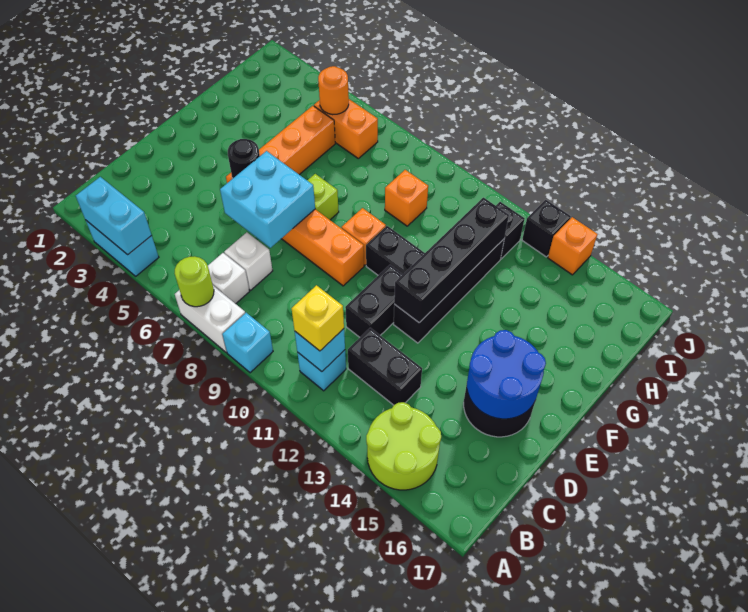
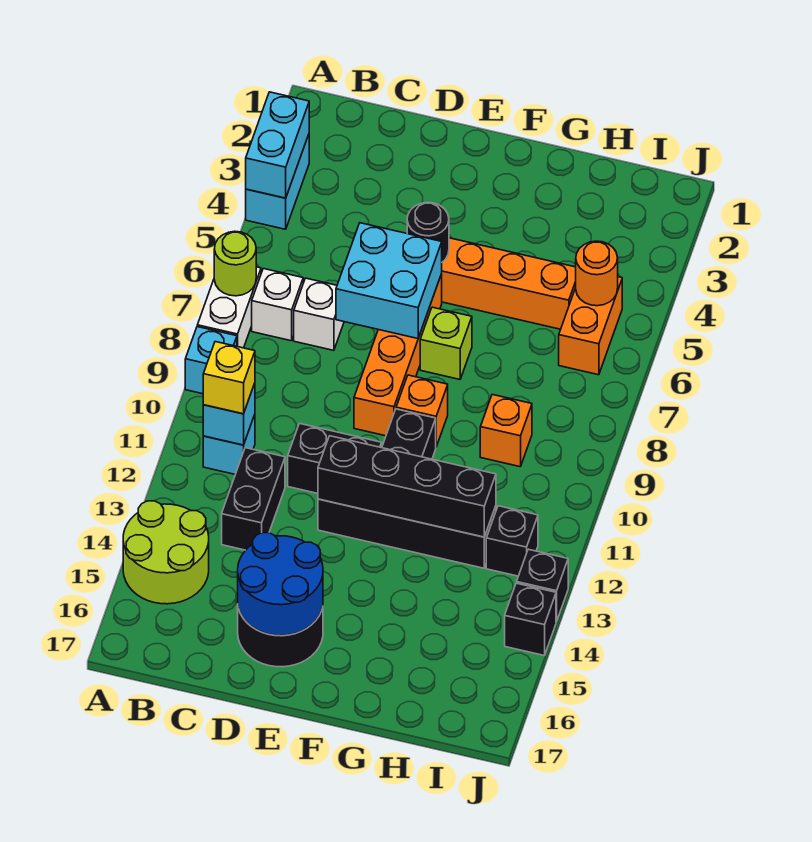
orange 1x1 brick [548,217,597,275] -> black 1x1 brick [505,583,556,655]

